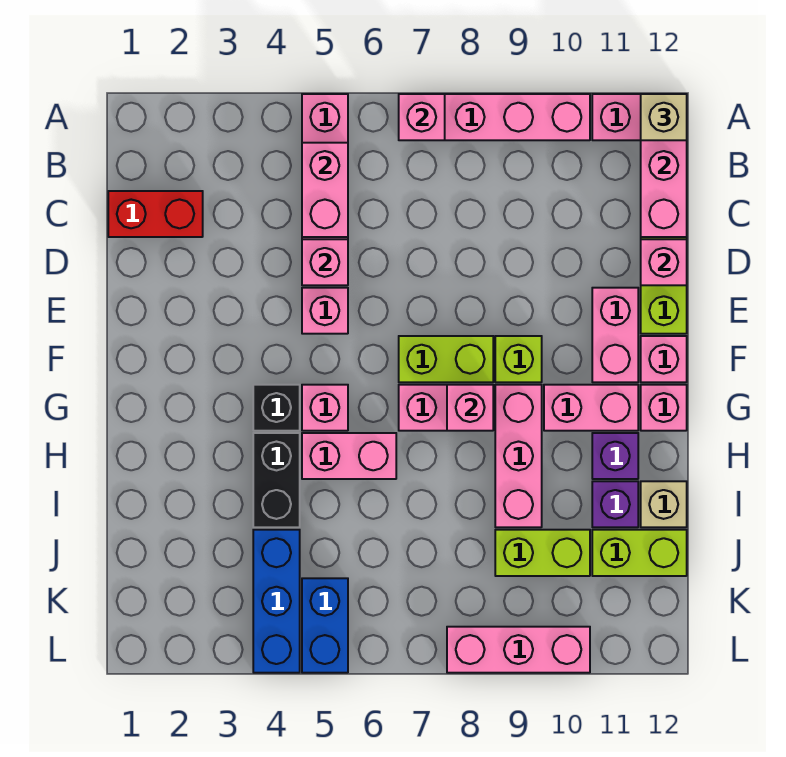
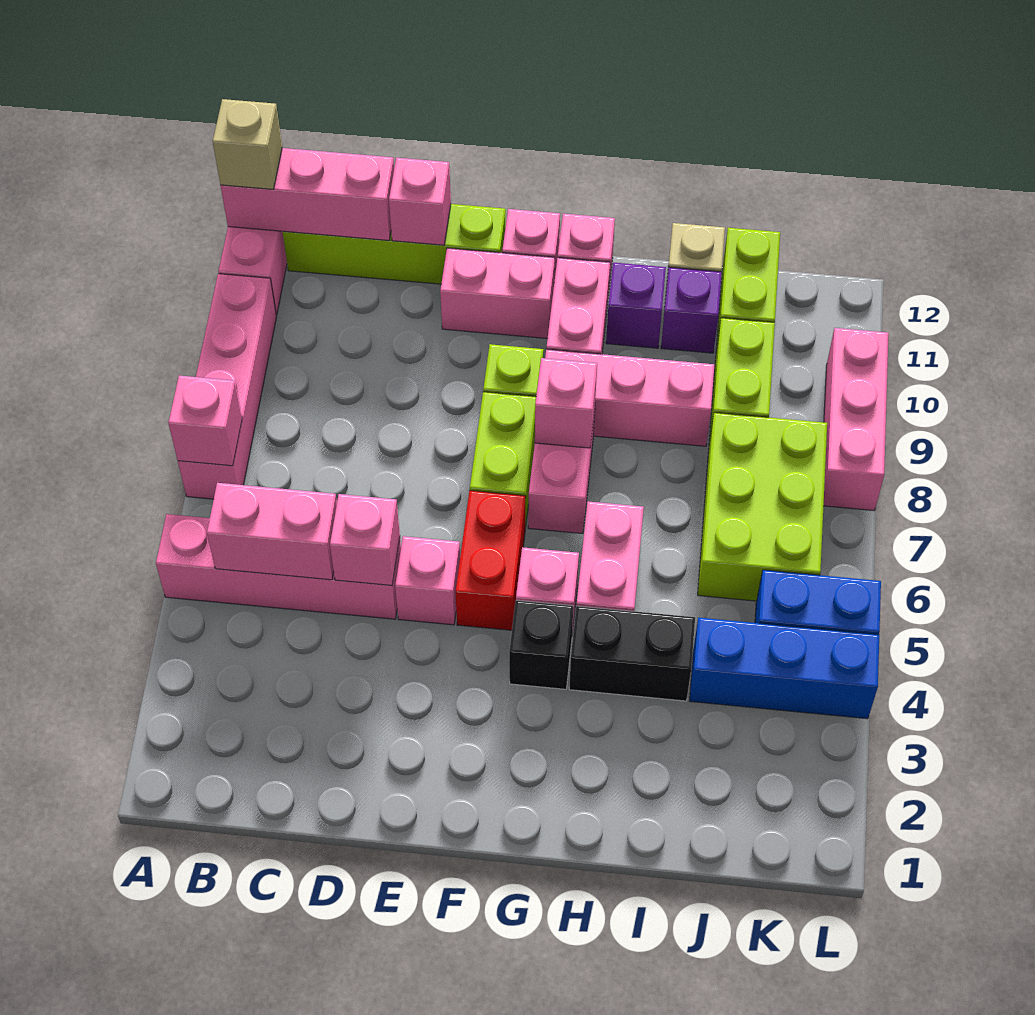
red 1x2 brick [108,191,203,237] -> red 1x2 brick moved to [455,491,526,630]
none -> lime 2x3 brick [698,413,827,601]

